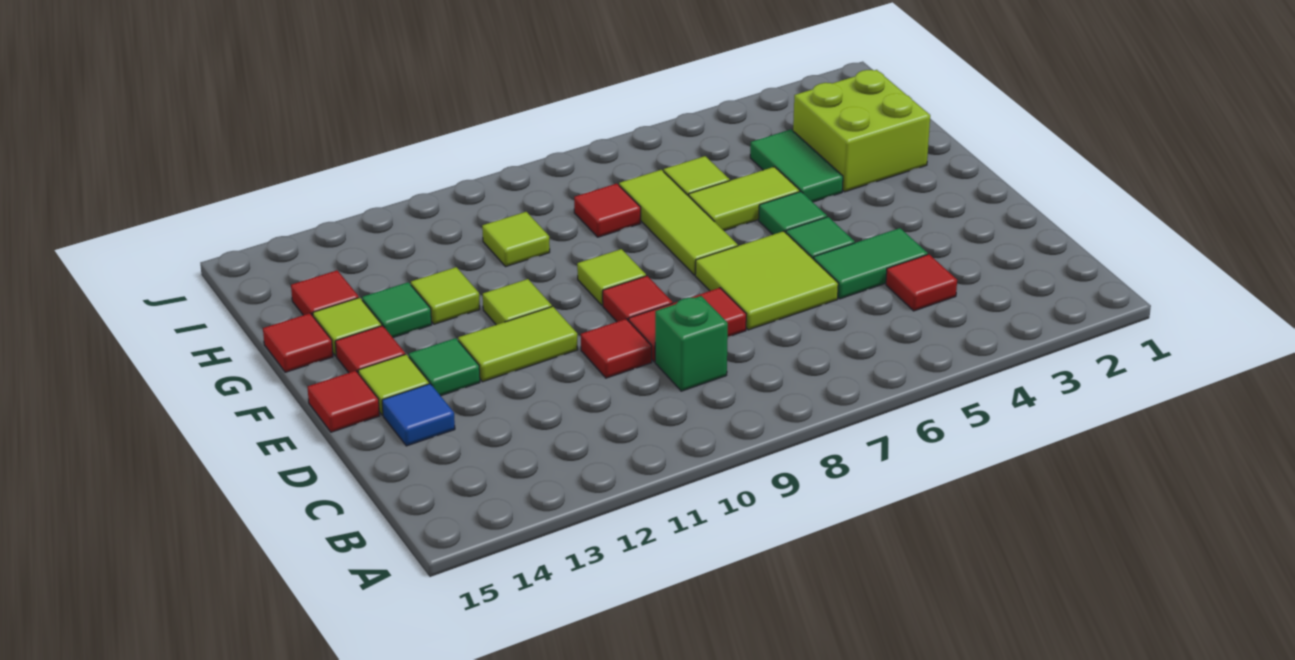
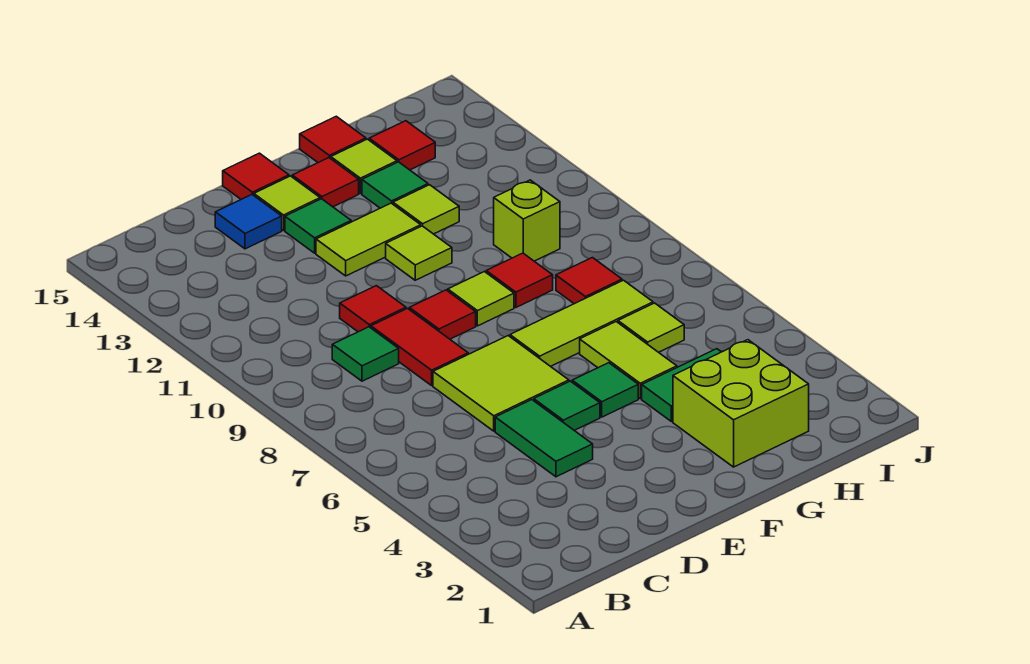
red 1x1 tile [886,254,957,311] -> red 1x1 tile moved to [486,253,553,307]
green 1x1 brick [655,296,728,391] -> green 1x1 tile [332,327,399,381]
lime 1x2 tile [458,307,578,382] -> lime 1x2 tile turned to [316,203,421,276]
lime 1x1 tile [482,212,550,267] -> lime 1x1 brick [494,180,560,261]

